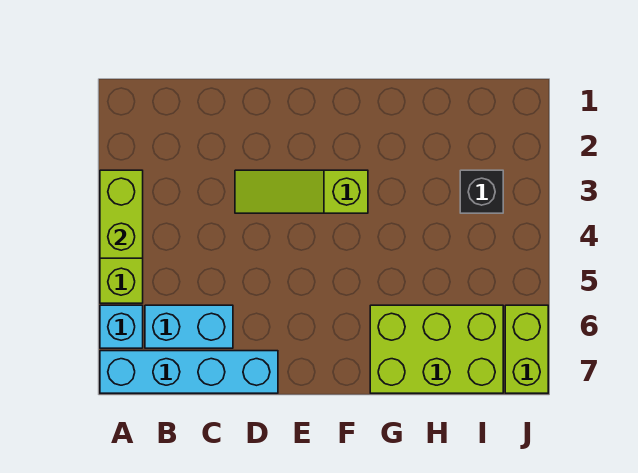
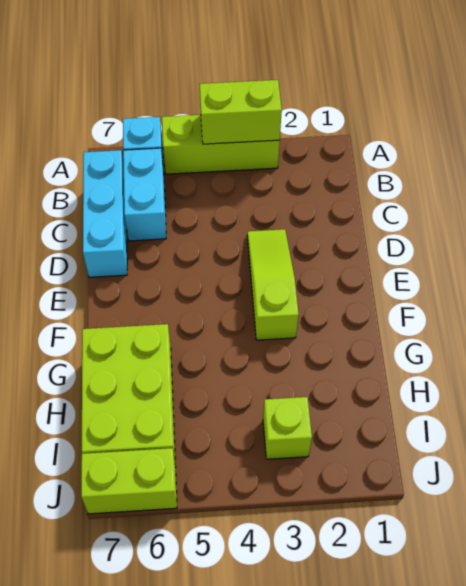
cyan 1x4 brick [100,351,278,393] -> cyan 1x3 brick [83,150,127,277]
black 1x1 brick [460,170,503,213] -> lime 1x1 brick [263,397,312,459]

